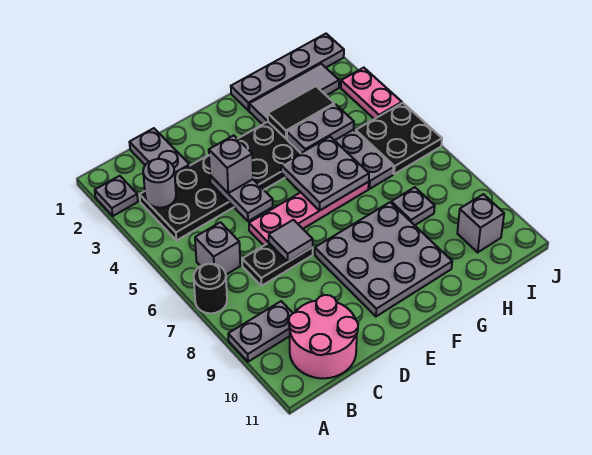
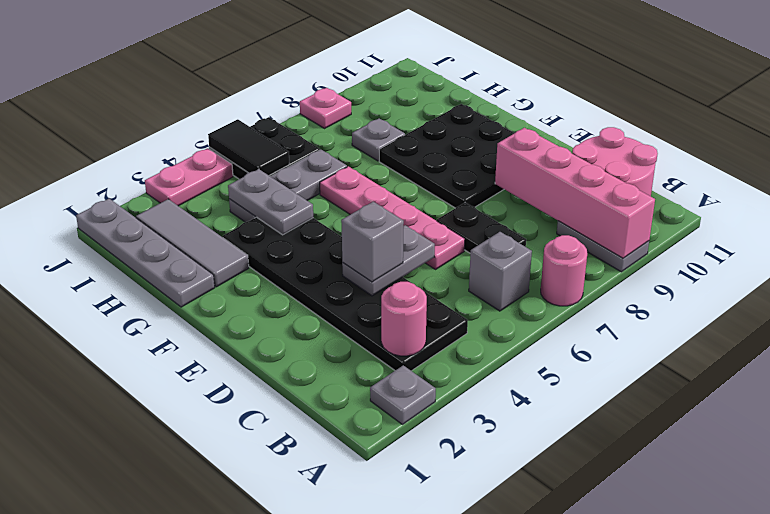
black 1x1 round brick [194,264,227,313] -> pink 1x1 round brick [541,235,587,306]
none -> pink 1x4 brick [495,128,655,258]
grey 1x1 round brick [143,159,176,208] -> pink 1x1 round brick [381,282,427,356]
grey 1x2 plate [129,128,190,174] -> none
grey 1x1 tile [269,220,313,262] -> none
grey 3x3 plate [315,202,452,316] -> black 3x3 plate [379,104,514,208]
grey 2x2 plate [281,137,369,211] -> none
black 1x2 tile [268,86,334,139] -> black 1x2 tile moved to [208,119,289,175]
grey 1x1 brick [457,194,504,252] -> none
none -> pink 1x1 plate [300,88,351,129]

